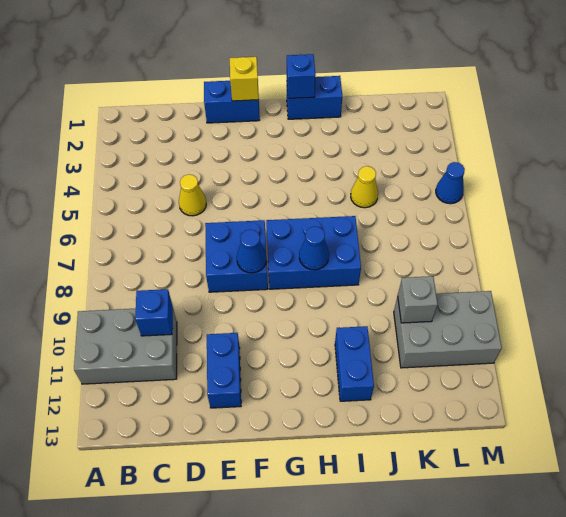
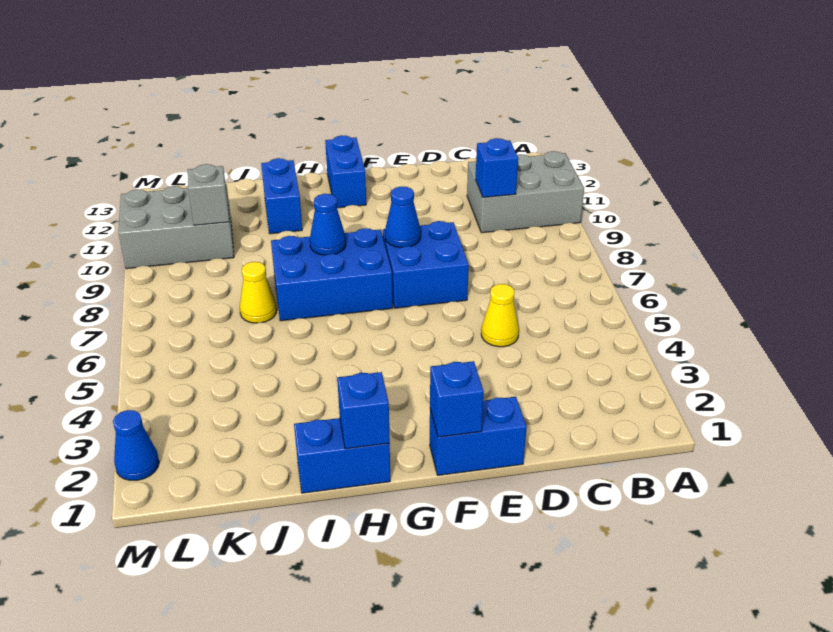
blue 1x2 brick [207,333,241,408] -> blue 1x2 brick moved to [325,135,366,208]
yellow 1x1 brick [230,57,259,101] -> blue 1x1 brick [430,361,484,437]
yellow 1x1 cone [351,166,378,208] -> yellow 1x1 cone moved to [240,262,277,323]
blue 1x1 cone [436,162,465,204] -> blue 1x1 cone moved to [113,410,159,480]

